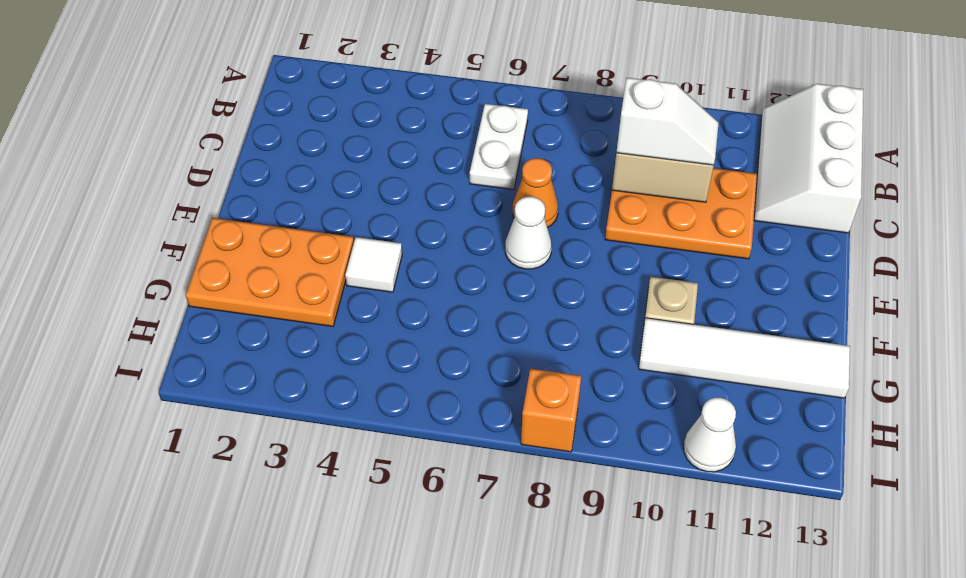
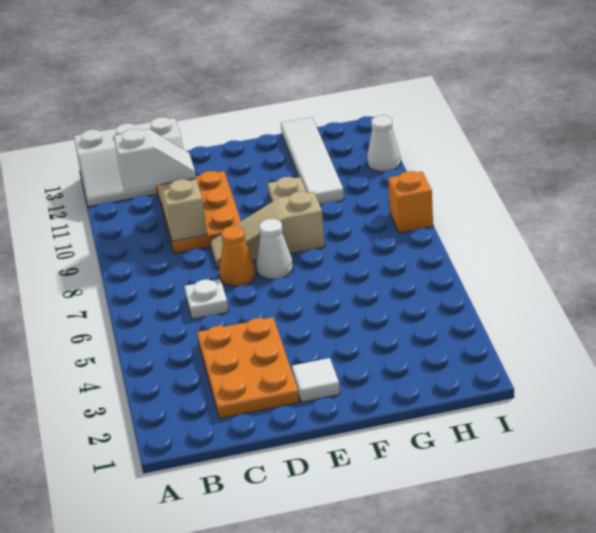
white 1x2 plate [470,104,528,190] -> white 1x1 plate [185,279,228,319]
white 1x2 slope [616,78,719,165] -> white 1x2 slope turned to [114,129,196,191]
none -> tan 1x3 slope [210,191,325,268]
orange 2x3 plate [186,218,354,326] -> orange 2x3 plate moved to [197,317,299,419]
white 1x1 tile [345,237,402,292] -> white 1x1 tile moved to [292,358,340,402]

